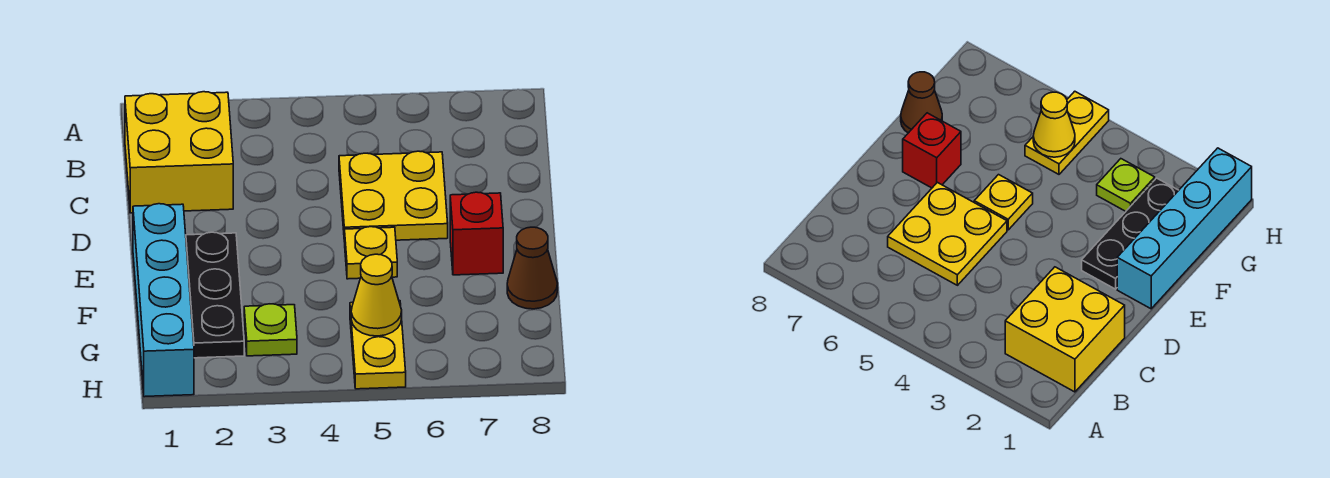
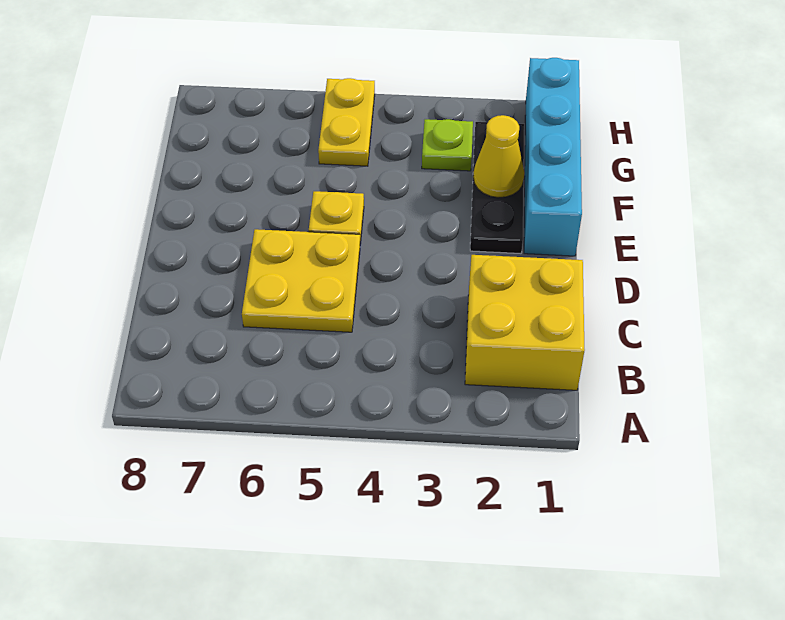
red 1x1 brick [450,192,503,275] -> none
brown 1x1 cone [507,227,558,309] -> none
yellow 1x1 cone [351,254,402,336] -> yellow 1x1 cone moved to [473,115,524,198]

